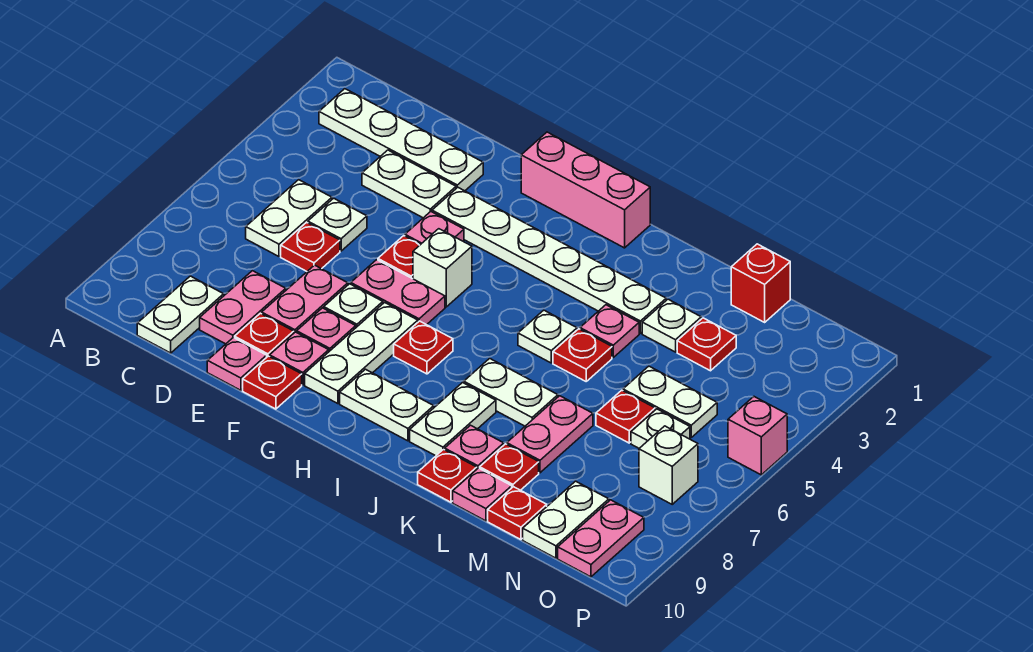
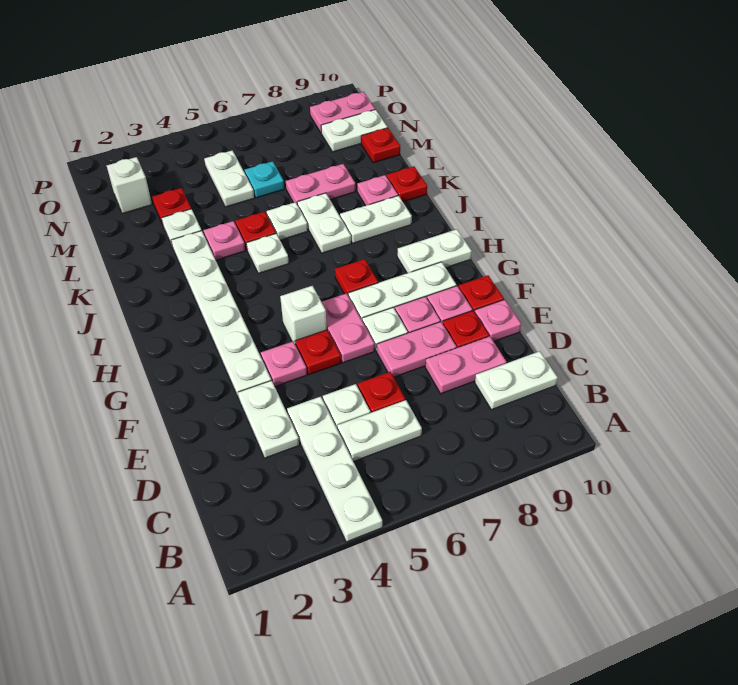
white 1x4 plate [319,89,483,191] -> white 1x4 plate moved to [287,396,382,542]
pink 1x3 brick [521,132,650,248] -> none
white 1x2 plate [340,369,434,441] -> white 1x2 plate turned to [397,229,472,273]
red 1x1 plate [480,444,539,490] -> none
pink 1x1 plate [453,468,512,521] -> none
red 1x1 brick [731,244,790,322] -> none
red 1x1 plate [596,390,655,443] -> cyan 1x1 plate [245,161,284,198]
white 1x1 plate [631,409,690,448] -> white 1x1 plate moved to [267,202,308,240]
white 1x1 brick [639,426,698,504] -> white 1x1 brick moved to [107,157,152,214]
pink 1x1 brick [728,397,787,475] -> none

